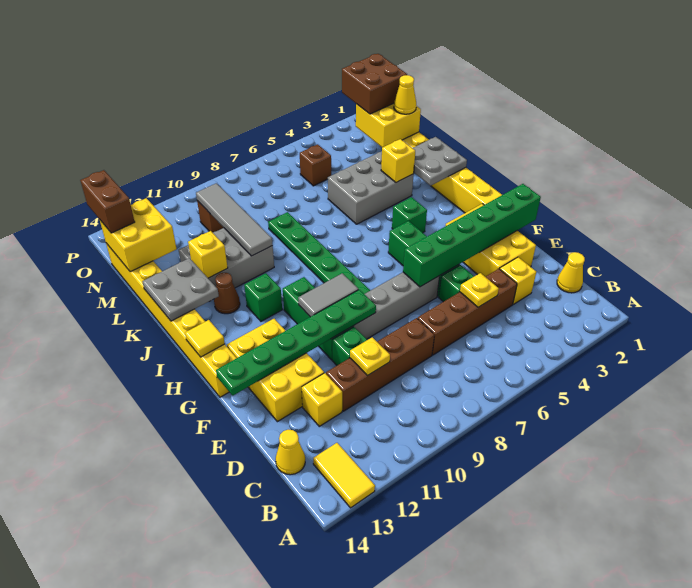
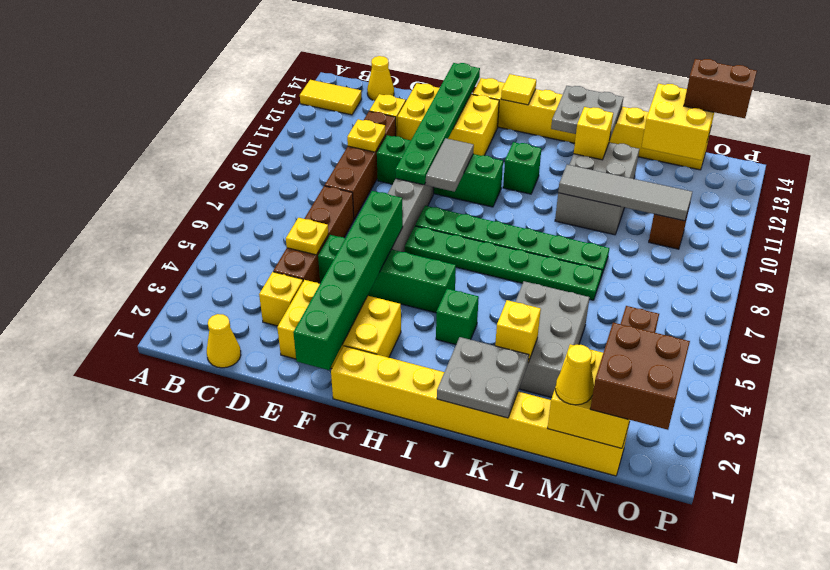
none -> green 1x6 plate [405,226,602,300]
brown 1x1 cone [214,273,240,314] -> none

